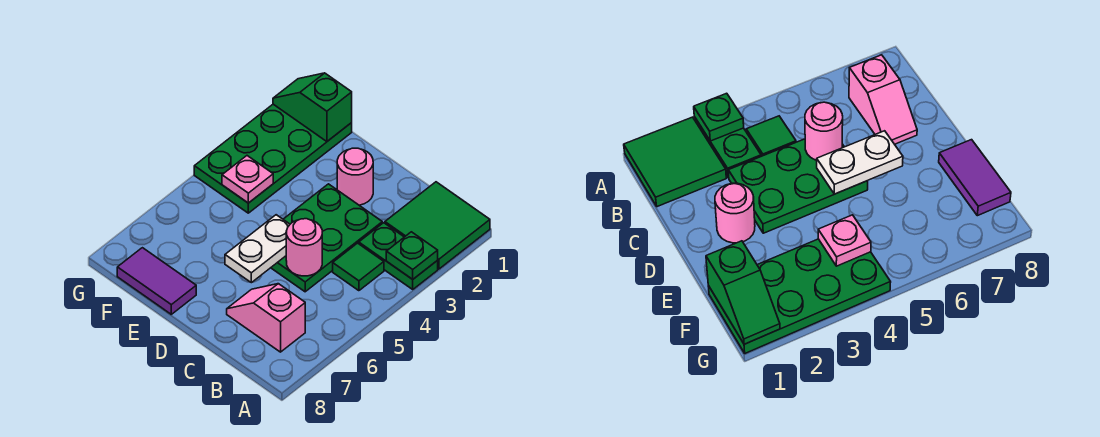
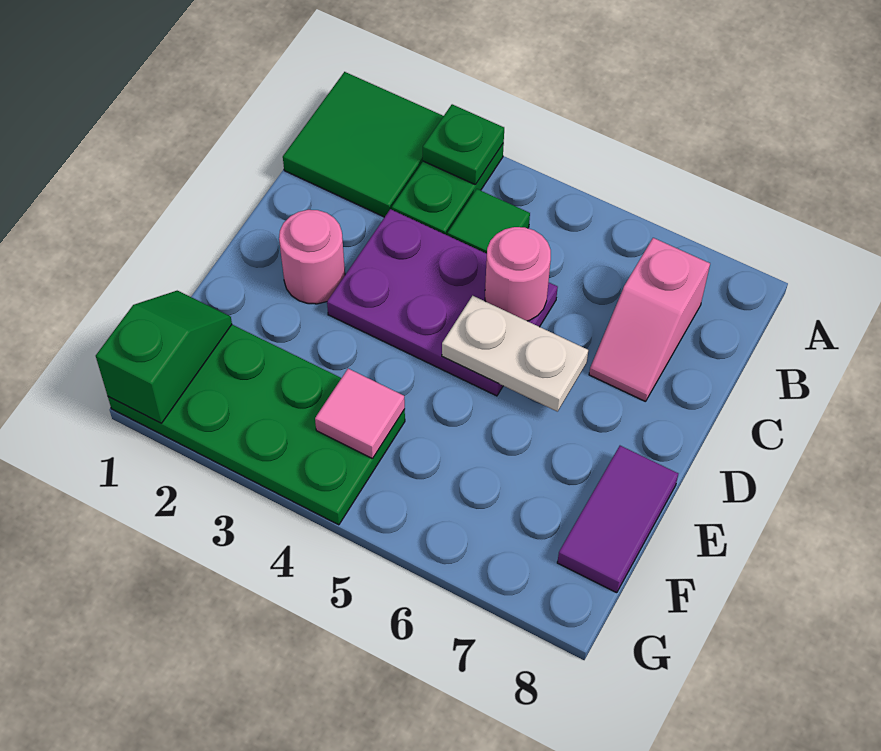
green 2x3 plate [271,184,382,292] -> purple 2x3 plate [327,209,558,396]
green 1x2 slope [273,73,352,142] -> green 1x2 slope turned to [96,291,232,423]
pink 1x1 plate [222,156,273,203] -> pink 1x1 tile [315,369,405,459]

